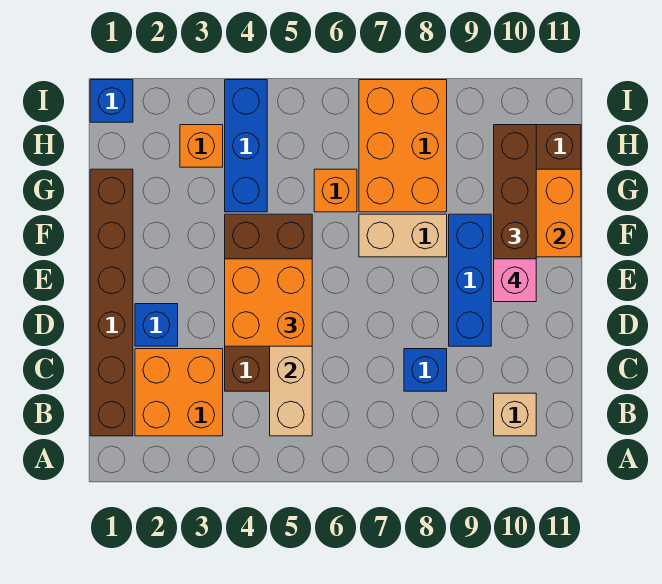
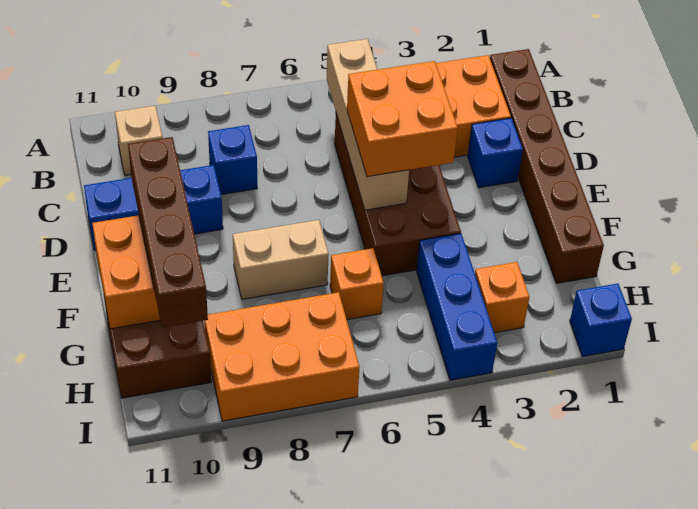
blue 1x3 brick [449,214,491,346] -> blue 1x3 brick turned to [84,165,223,250]
pink 1x1 brick [494,259,536,302] -> none
orange 2x3 brick [359,80,447,212] -> orange 2x3 brick turned to [204,292,360,421]

